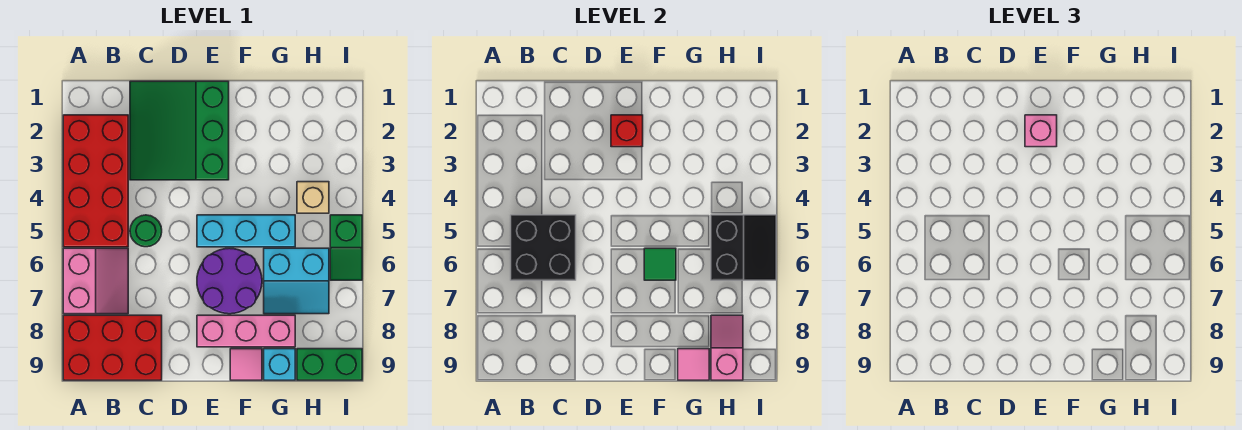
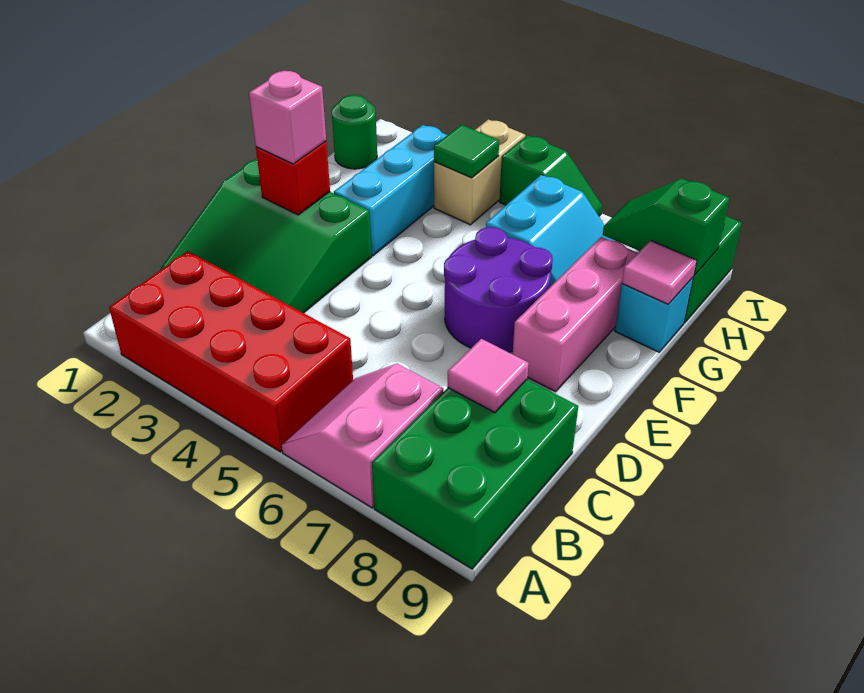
pink 2x2 slope [63,248,128,314] -> pink 2x2 slope turned to [282,364,443,508]
red 2x3 brick [63,315,162,380] -> green 2x3 brick [372,380,578,569]
black 2x2 brick [511,215,576,280] -> none
green 1x1 round brick [130,215,162,247] -> green 1x1 round brick moved to [332,95,377,169]
cyan 1x3 brick [197,215,295,247] -> cyan 1x3 brick moved to [334,125,447,256]
green 1x1 tile [644,248,676,280] -> green 1x1 tile moved to [434,125,499,178]
pink 1x1 tile [230,349,262,380] -> pink 1x1 tile moved to [448,339,529,413]
tan 1x1 brick [297,182,329,213] -> tan 1x2 brick [434,119,525,225]
black 2x2 slope [711,215,776,280] -> none
pink 1x2 slope [711,315,743,380] -> green 1x2 slope [603,179,730,275]

